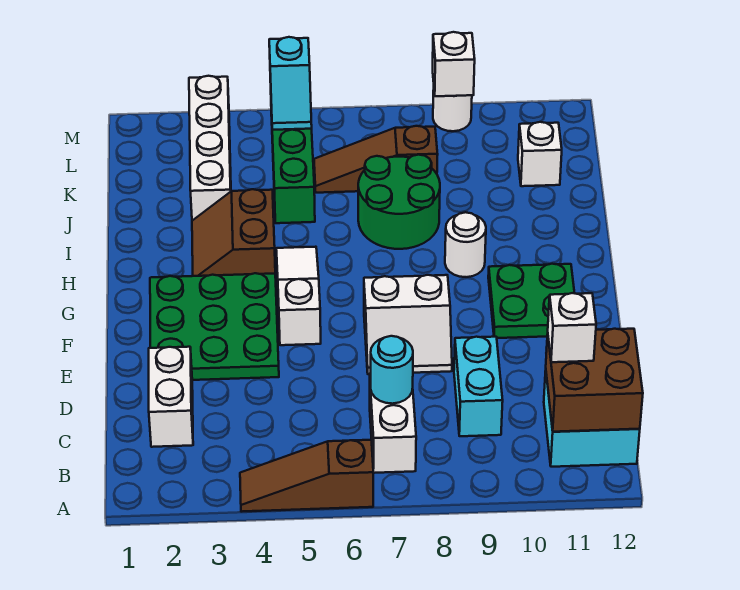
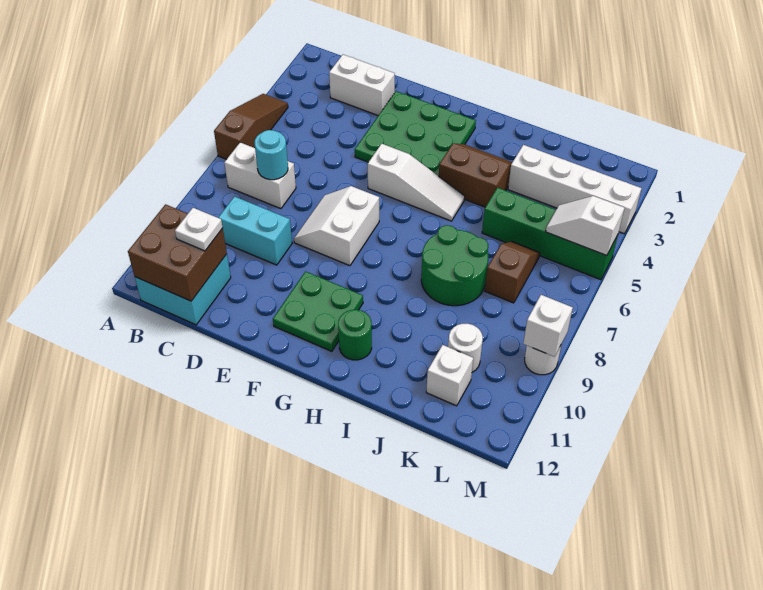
white 1x1 brick [548,293,596,362] -> white 1x1 plate [175,208,223,251]
white 1x1 round brick [445,212,486,277] -> white 1x1 round brick moved to [448,324,483,372]
none -> green 1x1 round brick [338,310,372,360]
brown 1x3 slope [314,126,438,193] -> brown 1x2 slope [485,242,540,303]
cyan 1x2 slope [269,37,312,130] -> white 1x2 slope [546,196,624,256]

